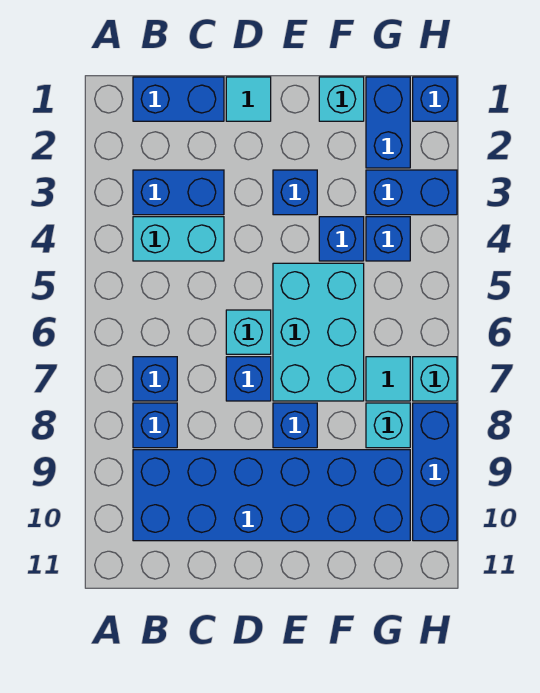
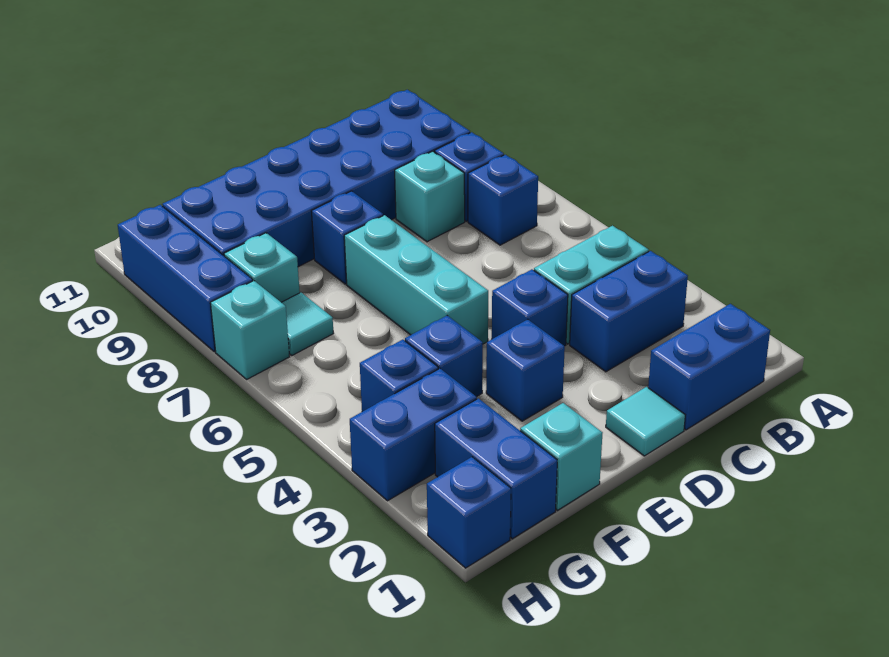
cyan 1x1 brick [226,310,271,354] -> cyan 1x1 brick moved to [395,151,465,242]
blue 1x1 brick [226,357,271,401] -> blue 1x1 brick moved to [492,269,568,346]
cyan 2x3 brick [273,263,364,401] -> cyan 1x3 brick [344,215,488,344]

